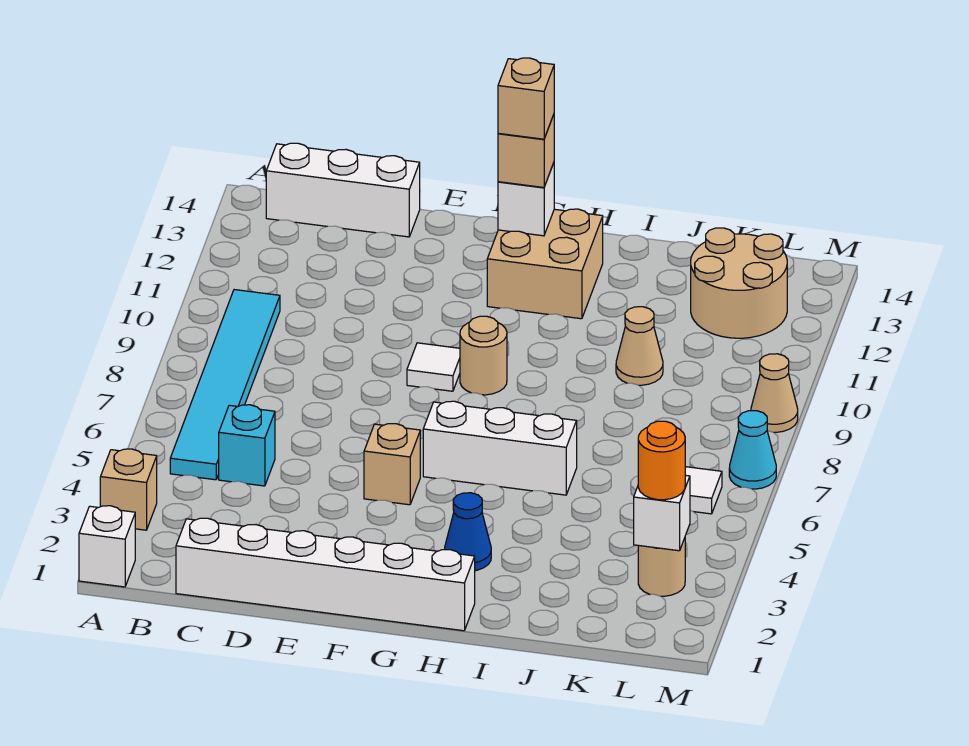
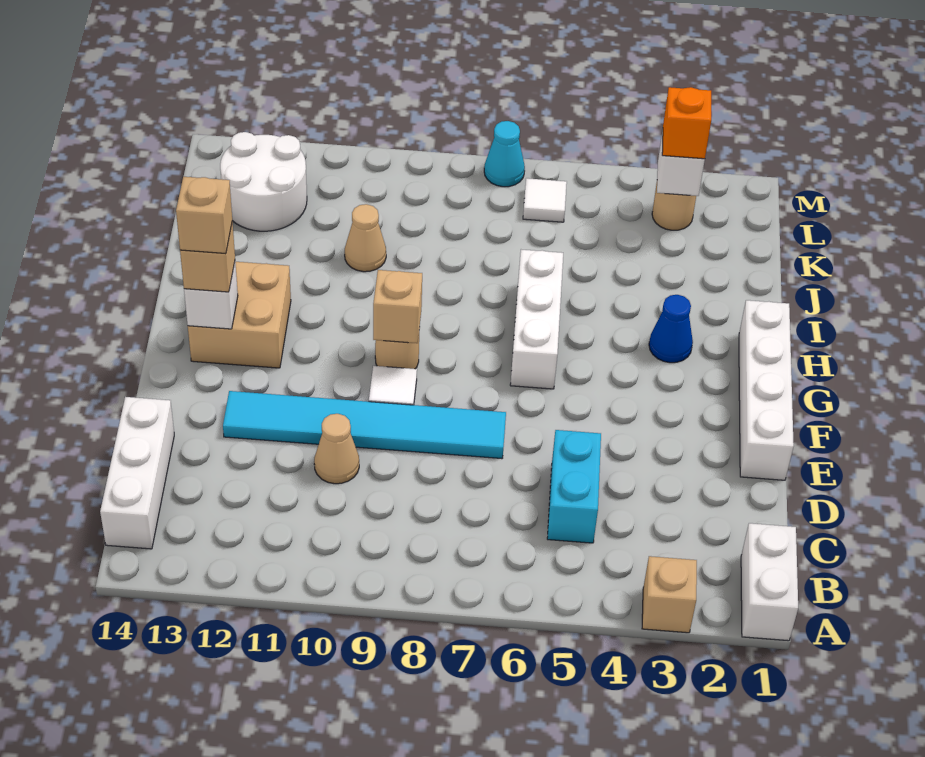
white 1x1 brick [79,506,135,587] -> white 1x2 brick [741,523,798,641]
cyan 1x6 tile [170,290,280,480] -> cyan 1x6 tile moved to [223,391,506,459]
white 1x6 brick [176,518,475,631] -> white 1x4 brick [739,300,794,480]
cyan 1x1 brick [219,405,275,486] -> cyan 1x2 brick [547,430,601,543]
tan 1x1 brick [364,424,420,505] -> tan 1x1 brick moved to [373,270,422,343]
tan 2x2 round brick [691,228,787,338] -> white 2x2 round brick [220,132,307,231]
orange 1x1 round brick [638,421,685,500] -> orange 1x1 brick [662,87,711,159]
tan 1x1 cone [751,354,798,432] -> tan 1x1 cone moved to [314,414,359,484]

